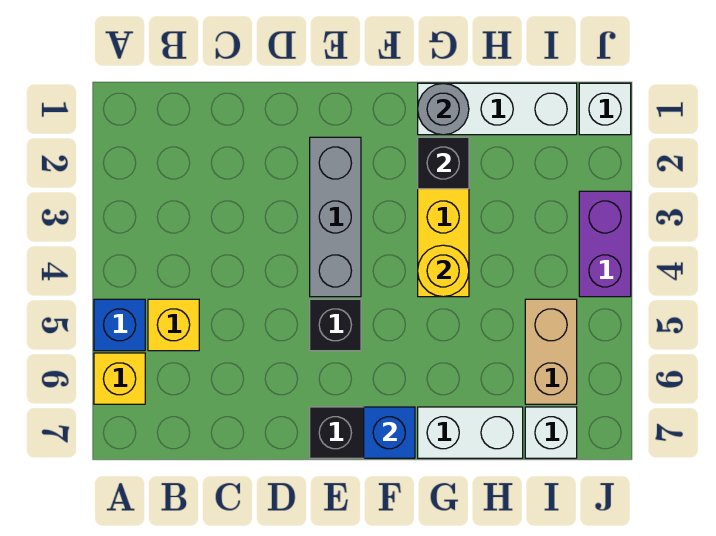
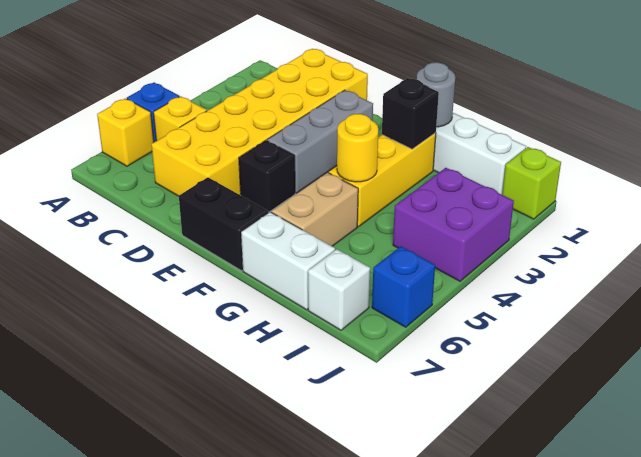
none -> yellow 2x6 brick [151,49,368,196]
blue 1x1 brick [364,407,415,458] -> blue 1x1 brick moved to [372,246,435,327]
tan 1x2 brick [525,299,577,404] -> tan 1x2 brick moved to [271,172,358,246]
white 1x1 brick [579,83,631,135] -> lime 1x1 brick [502,147,561,219]
purple 1x2 brick [579,191,631,297] -> purple 2x2 brick [393,168,514,281]

